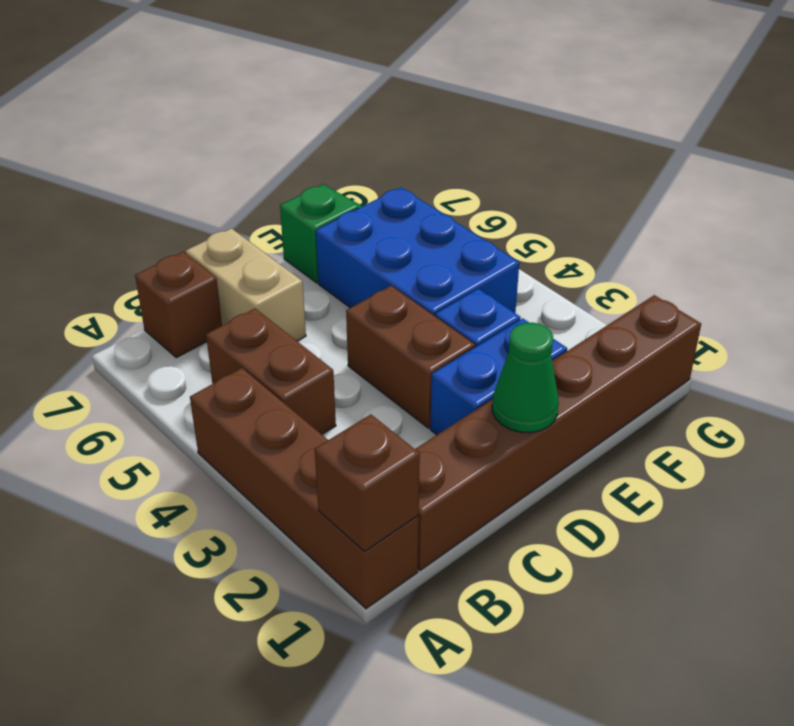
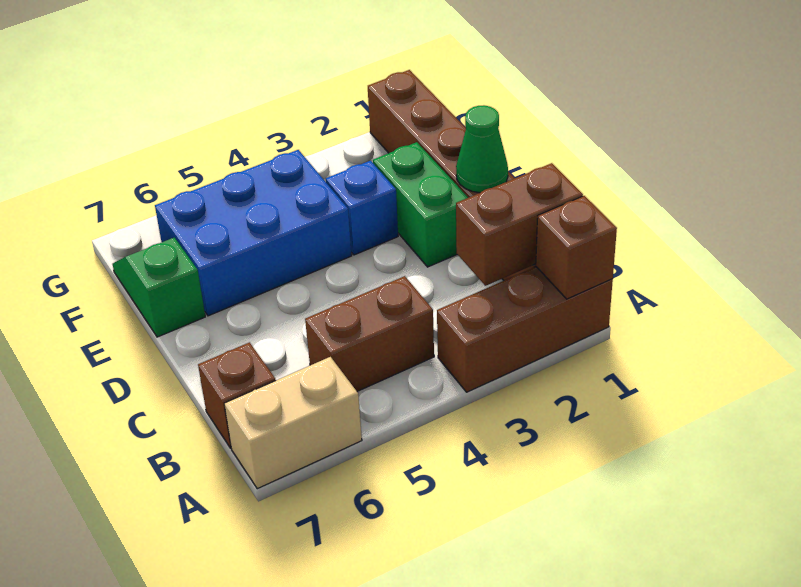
brown 1x4 brick [190,368,419,609] -> brown 1x3 brick [437,267,613,392]
tan 1x2 brick [186,228,306,341] -> tan 1x2 brick moved to [224,357,362,489]
blue 1x2 brick [430,318,567,435] -> green 1x2 brick [373,142,468,267]
brown 1x2 brick [346,286,475,428] -> brown 1x2 brick moved to [456,163,583,286]

